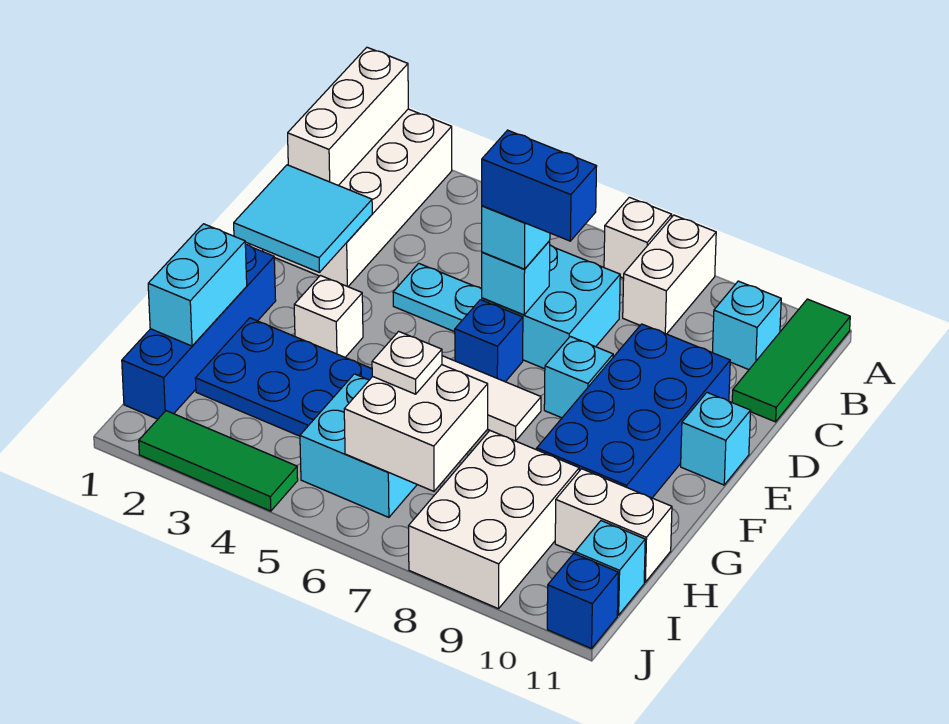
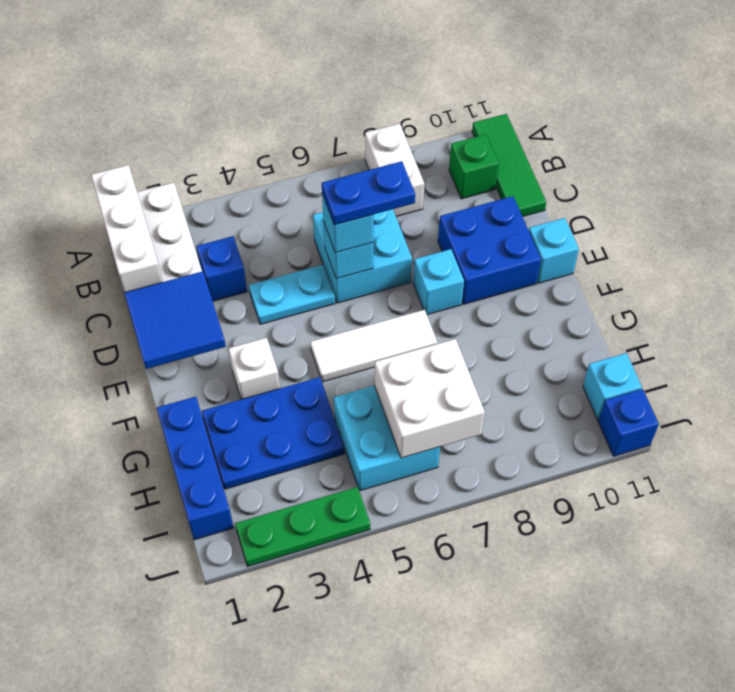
white 1x1 brick [604,197,672,278] -> none
cyan 1x1 brick [712,281,781,370] -> green 1x1 brick [449,134,499,199]
cyan 2x2 tile [234,165,372,272] -> blue 2x2 tile [124,271,226,369]
blue 1x2 brick [482,130,597,241] -> blue 1x2 plate [322,161,415,225]
blue 2x4 brick [537,324,730,498] -> blue 2x2 brick [438,196,541,304]
blue 1x1 brick [455,300,523,382] -> blue 1x1 brick moved to [196,236,247,301]
blue 1x4 brick [122,244,276,419] -> blue 1x3 brick [157,397,234,540]
cyan 1x2 brick [148,224,247,346] -> none
white 1x1 plate [372,331,442,394] -> none
white 2x3 brick [409,431,579,609] -> none
white 1x2 brick [555,469,672,582] -> none
green 1x3 tile [139,411,298,511] -> green 1x3 plate [235,487,370,566]

